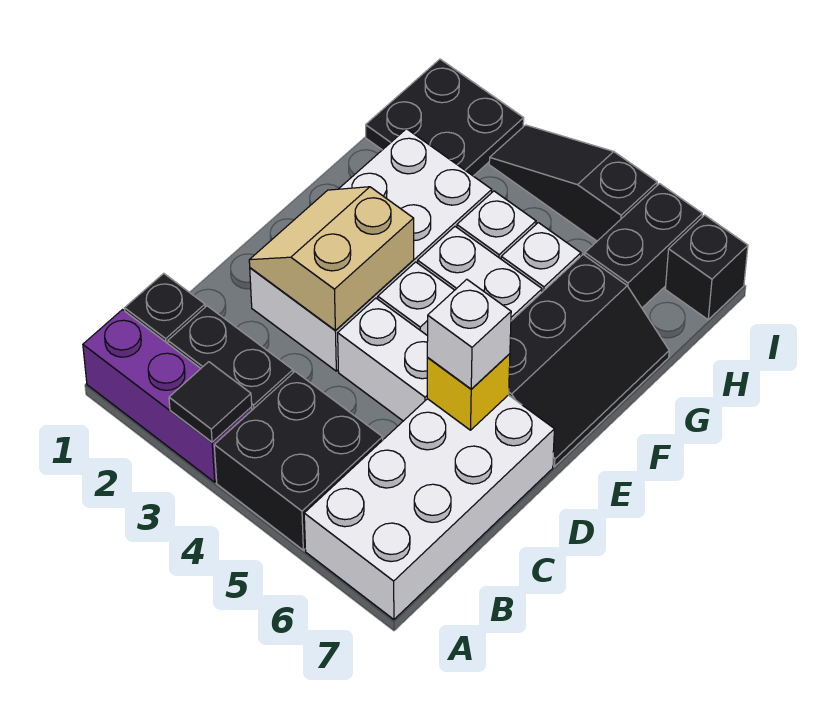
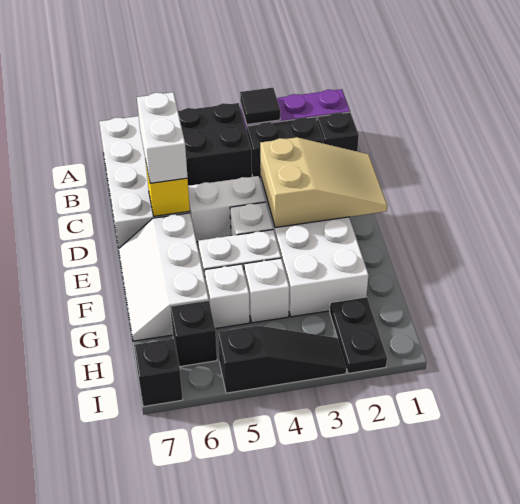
tan 2x2 slope [249,187,414,330] -> tan 2x3 slope [260,137,387,228]
white 1x1 brick [427,279,511,389] -> white 1x2 brick [137,92,188,183]
black 2x3 slope [509,255,669,466] -> white 2x3 slope [119,213,209,341]
black 2x2 plate [366,59,524,176] -> black 1x2 plate [330,297,387,374]
black 1x2 brick [585,184,702,308] -> black 1x1 brick [170,300,217,367]

